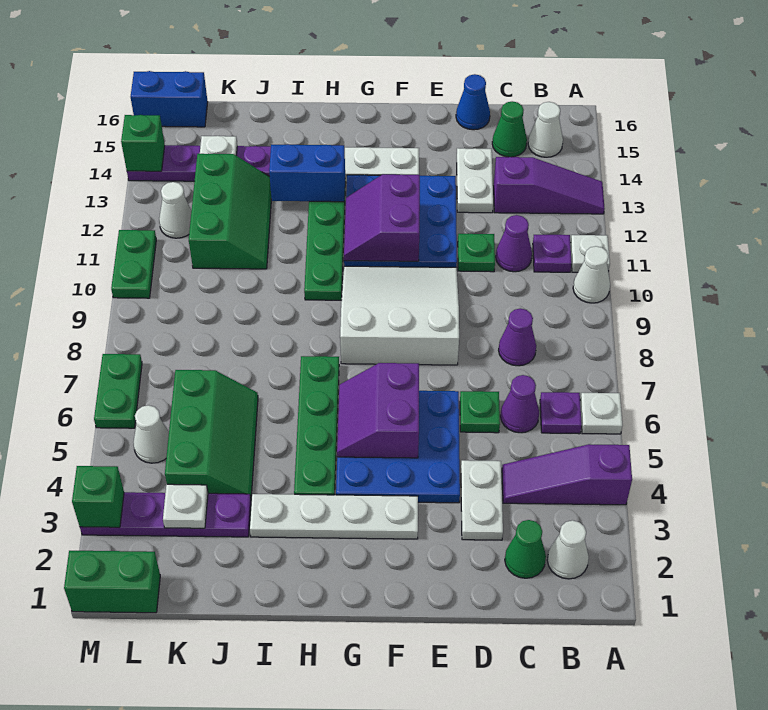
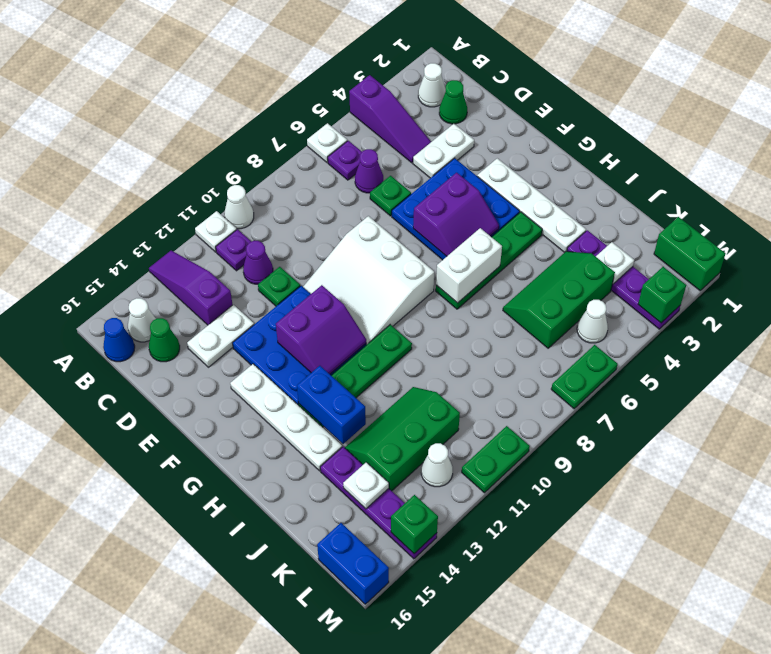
purple 1x1 cone [499,308,536,366] -> none
blue 1x1 cone [456,74,490,130] -> blue 1x1 cone moved to [103,318,135,362]
none -> white 1x2 brick [436,228,502,303]

